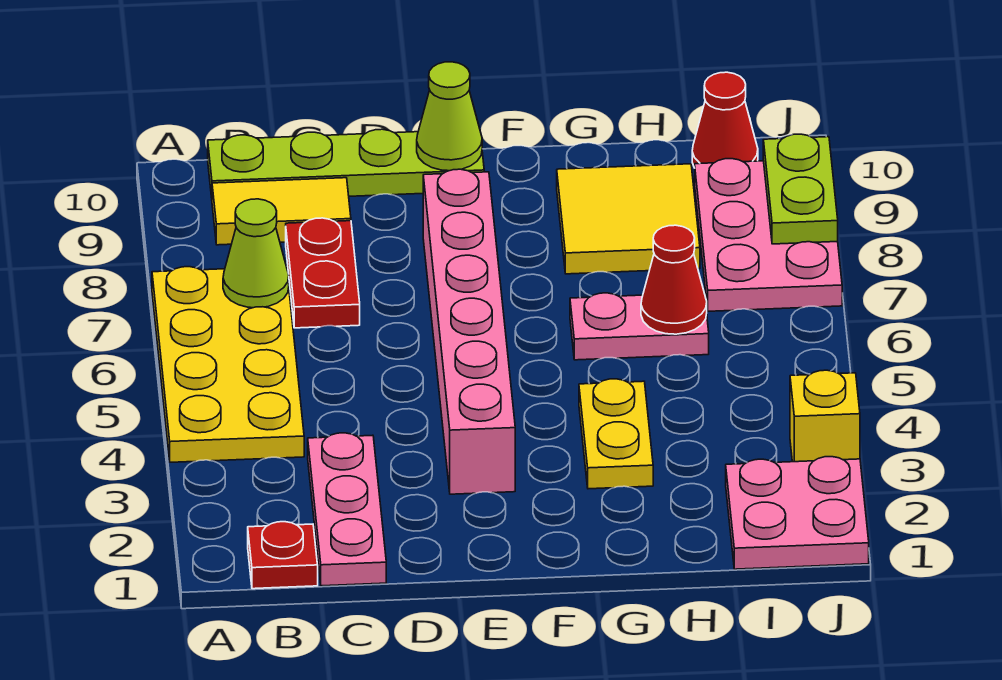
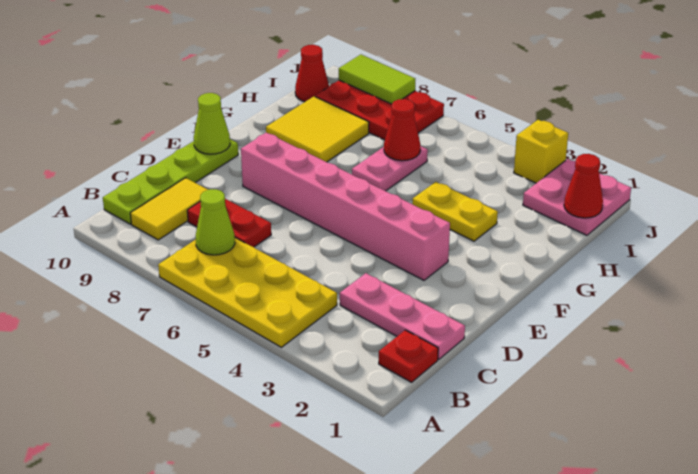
none -> red 1x1 cone [564,154,603,218]
pink 2x3 plate [695,159,842,311] -> red 2x3 plate [315,80,444,140]
lime 1x2 plate [763,134,838,244] -> lime 1x2 tile [339,55,415,104]

